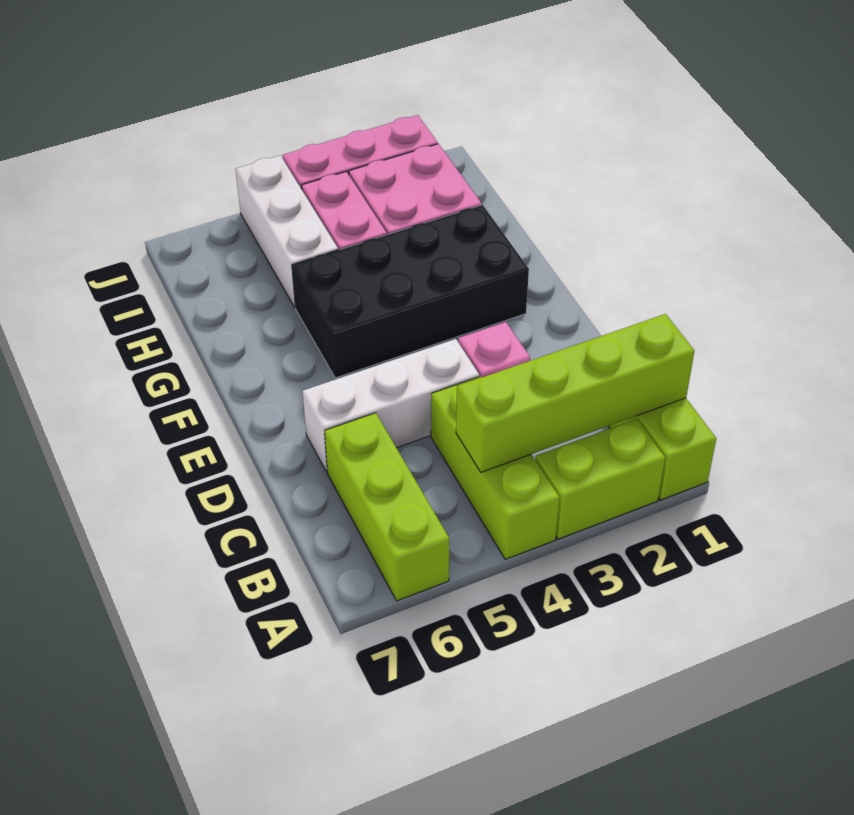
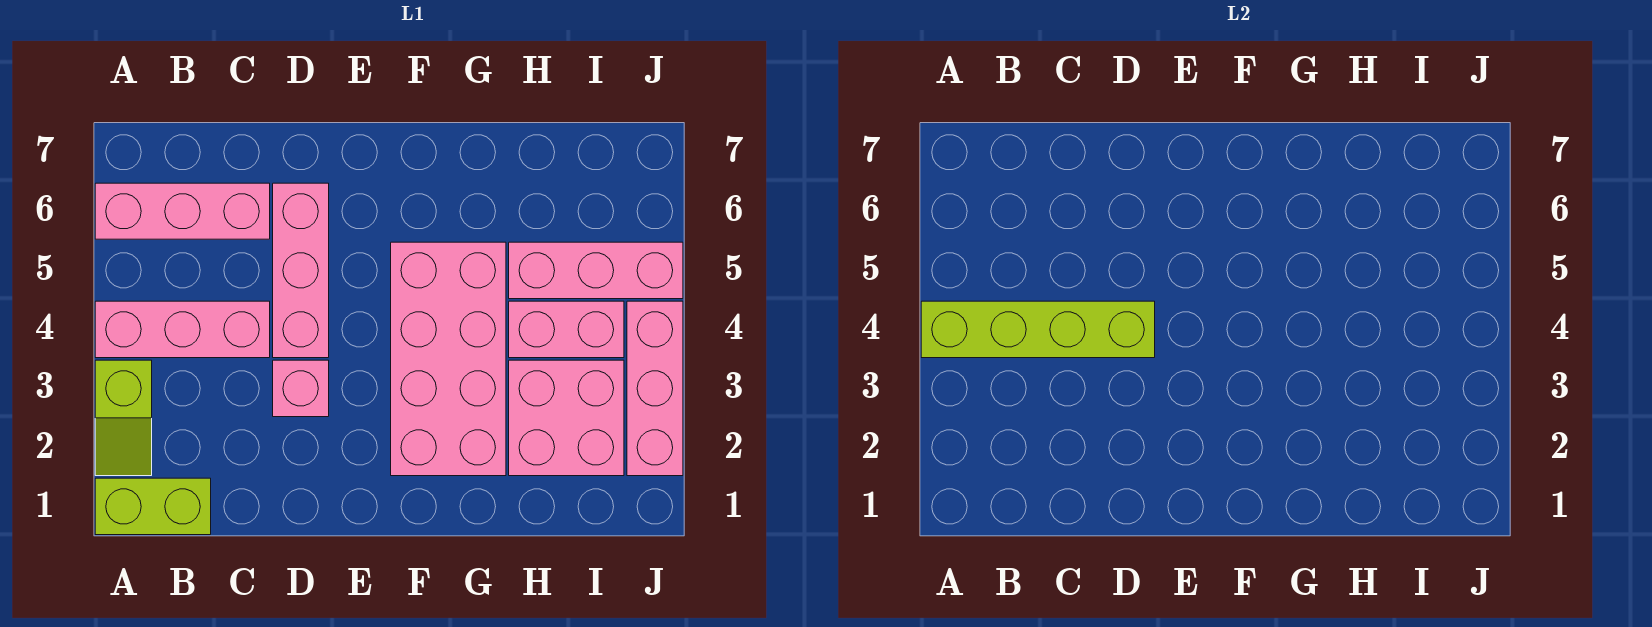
lime 1x2 brick [535,419,665,539] -> lime 1x2 slope [95,360,152,476]
lime 1x3 brick [431,377,560,559] -> pink 1x3 brick [95,301,270,358]
lime 1x3 brick [325,413,449,601] -> pink 1x3 brick [95,183,270,239]
lime 1x4 brick [456,314,694,472] -> lime 1x4 brick turned to [921,301,1155,358]
white 1x3 brick [303,339,479,472] -> pink 1x3 brick [273,183,329,358]
black 2x4 brick [292,205,529,378] -> pink 2x4 brick [391,242,506,476]
white 1x3 brick [236,156,338,308] -> pink 1x3 brick [509,242,683,299]

